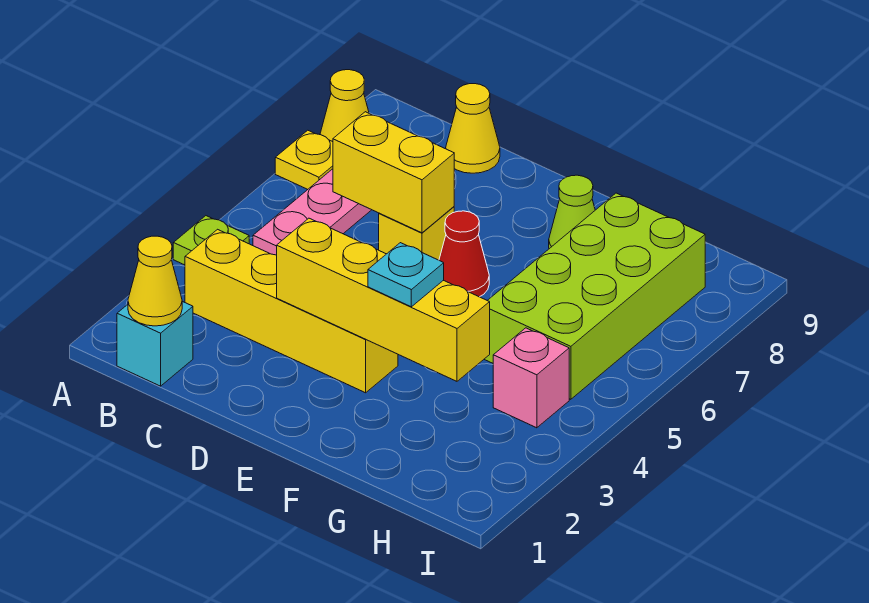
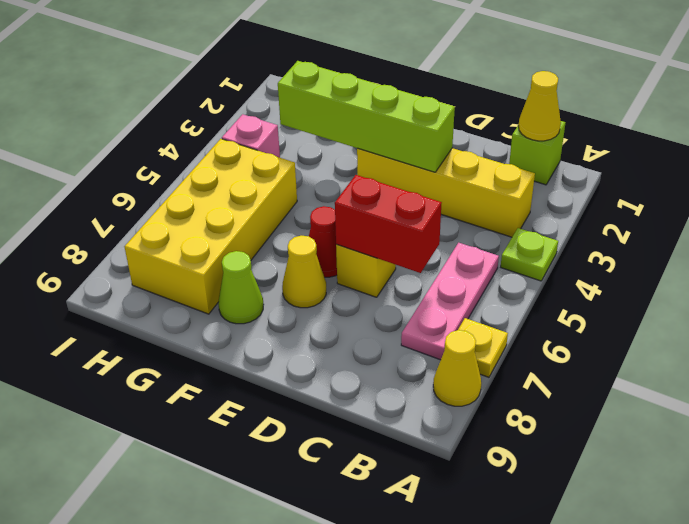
cyan 1x1 brick [117,301,193,386] -> lime 1x1 brick [509,121,565,185]
yellow 1x2 brick [333,112,454,233] -> red 1x2 brick [335,175,442,273]
yellow 1x1 cone [446,84,500,173] -> yellow 1x1 cone moved to [282,236,326,308]
yellow 1x4 brick [277,218,490,381] -> lime 1x4 brick [278,61,455,172]
cyan 1x1 plate [368,243,444,307] -> none
lime 2x4 brick [484,193,705,399] -> yellow 2x4 brick [125,139,297,314]

